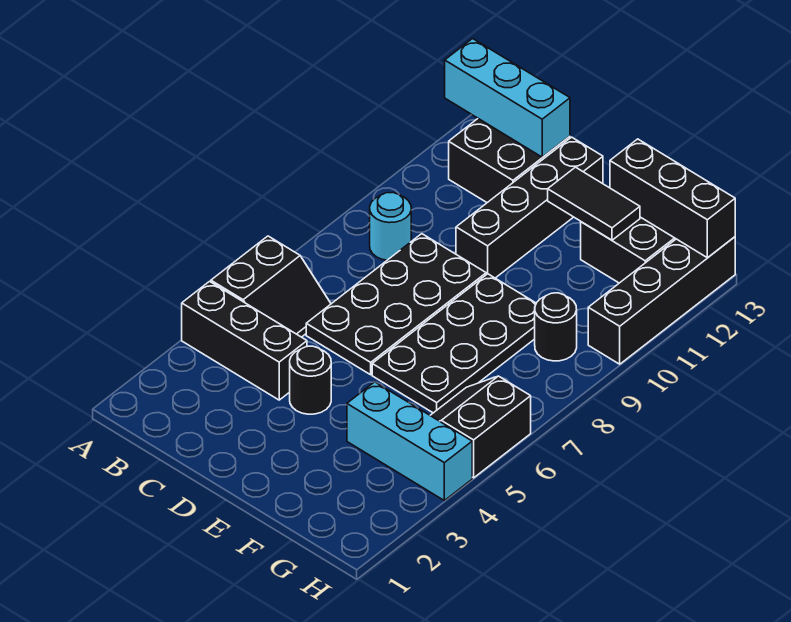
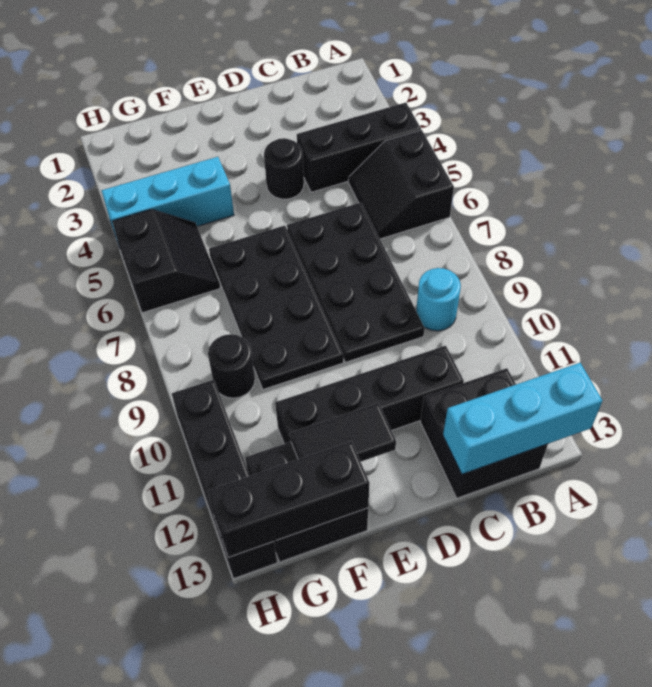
black 1x4 brick [456,137,603,278] -> black 1x4 brick turned to [275,346,464,444]

